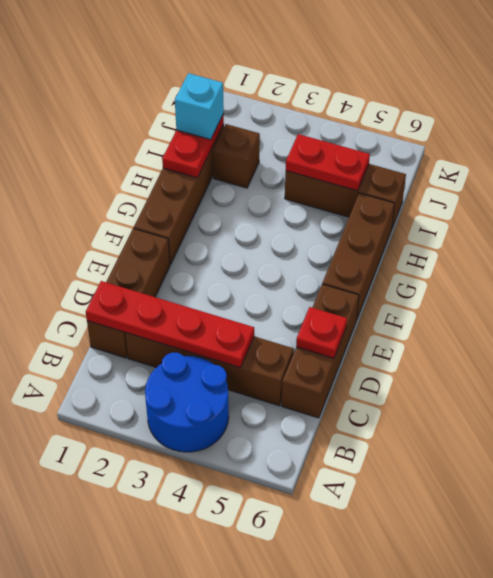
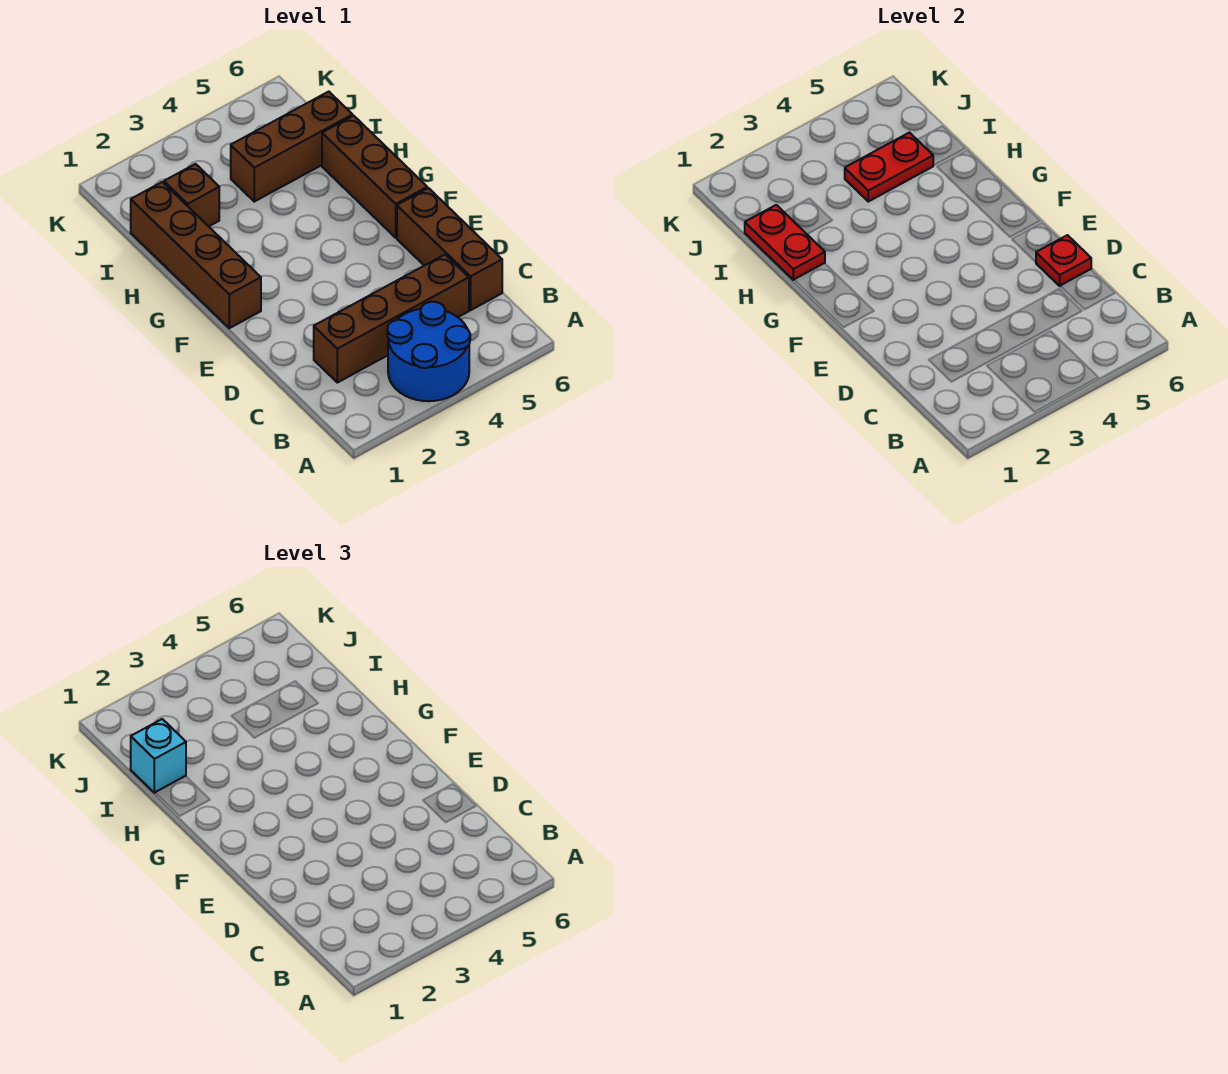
brown 1x3 brick [87,228,170,358] -> none
red 1x4 plate [86,281,254,368] -> none

